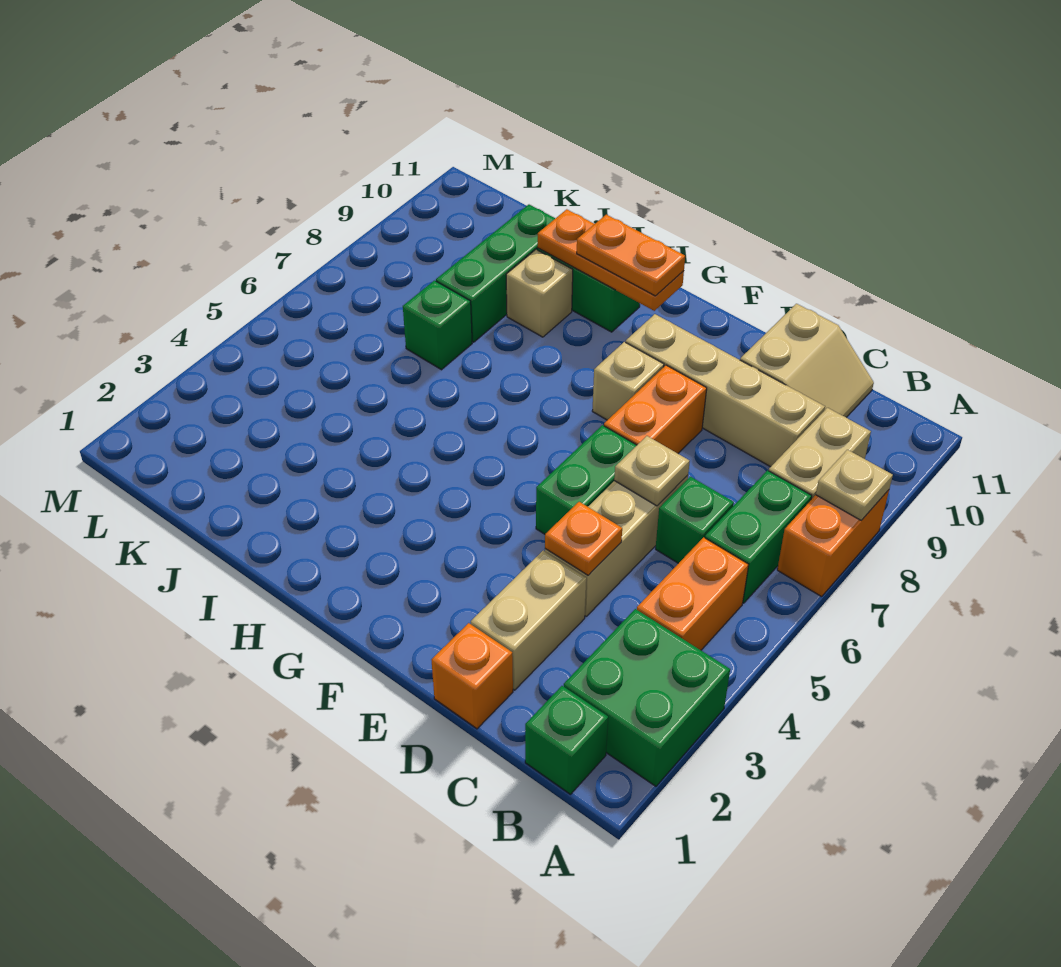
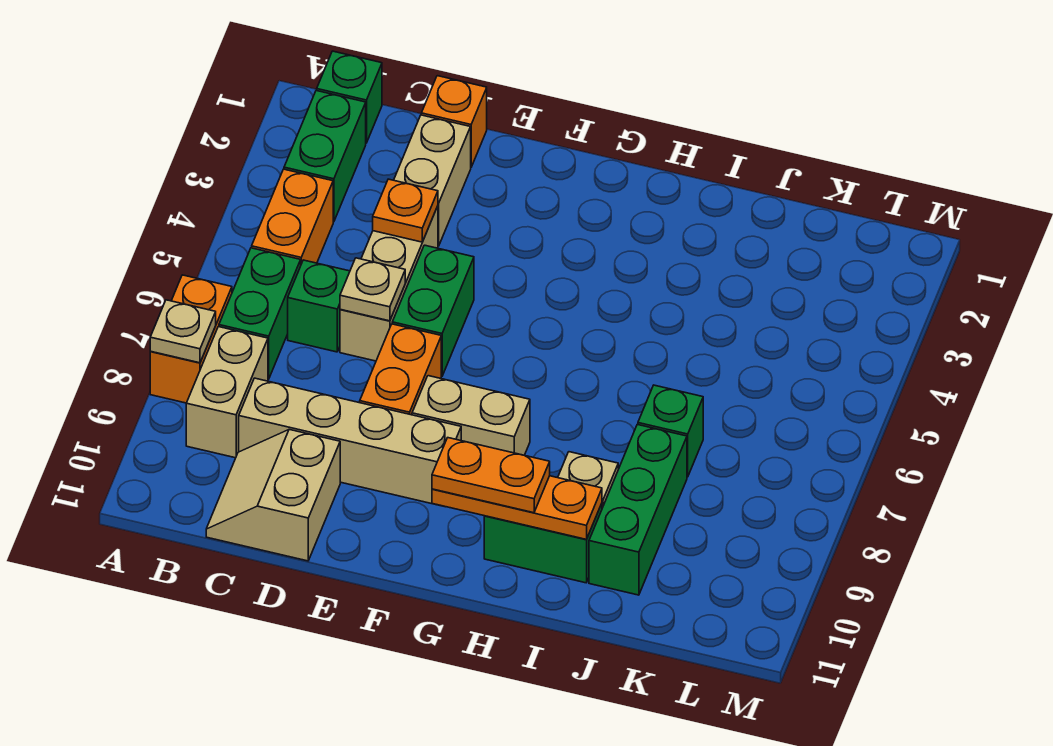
green 2x2 brick [564,609,730,786] -> green 1x2 brick [284,90,366,222]
tan 1x1 brick [592,342,664,420] -> tan 1x2 brick [412,376,530,455]

